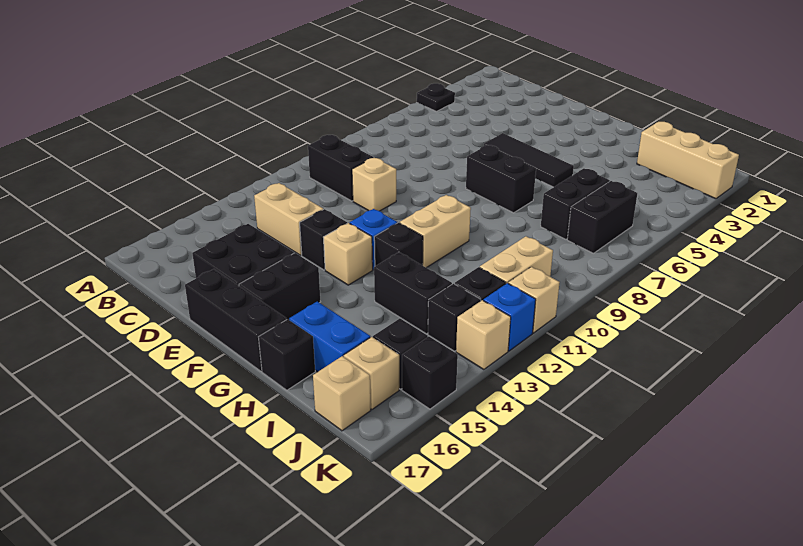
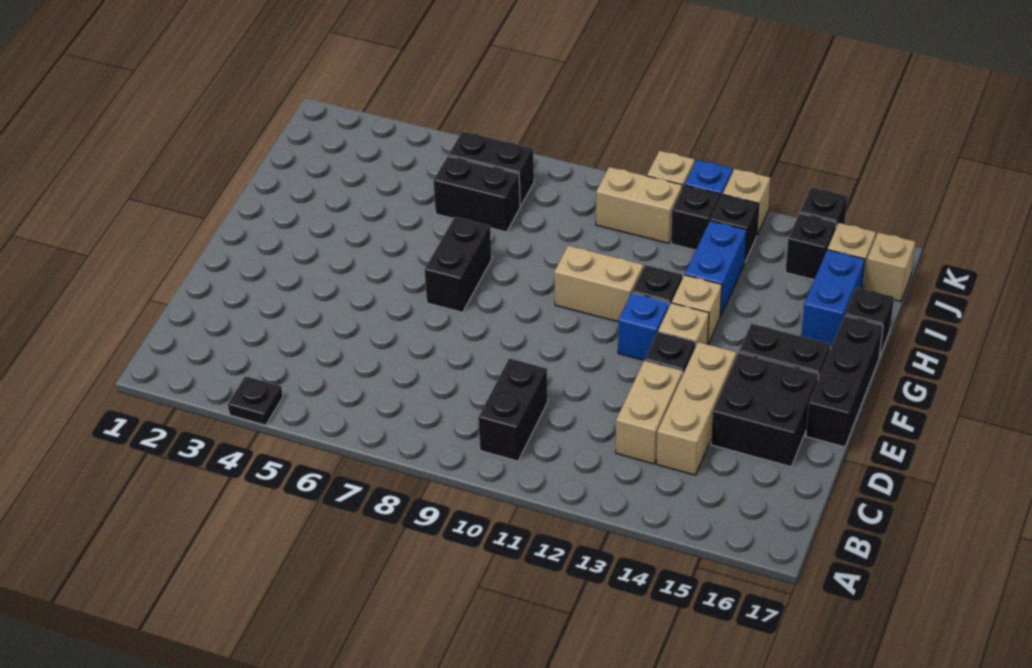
tan 1x1 brick [352,158,396,211] -> tan 1x1 brick moved to [672,275,722,344]
black 1x3 tile [484,133,574,187] -> none
black 1x2 brick [374,252,452,334] -> blue 1x2 brick [685,221,747,317]
tan 1x3 brick [637,122,739,199] -> tan 1x3 brick moved to [656,342,736,475]

